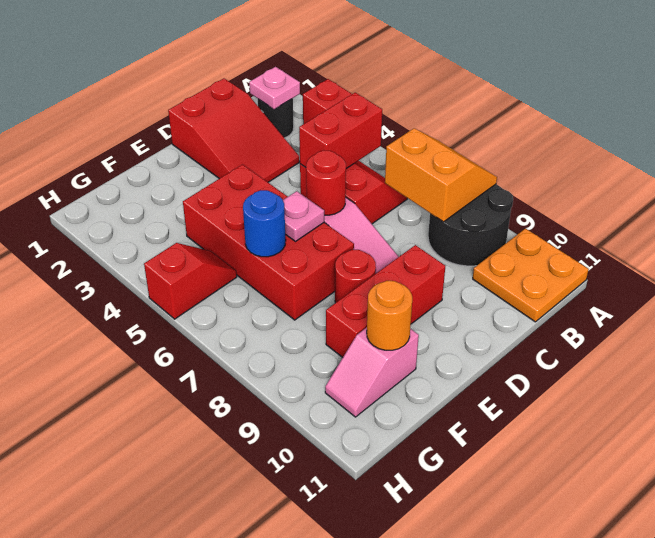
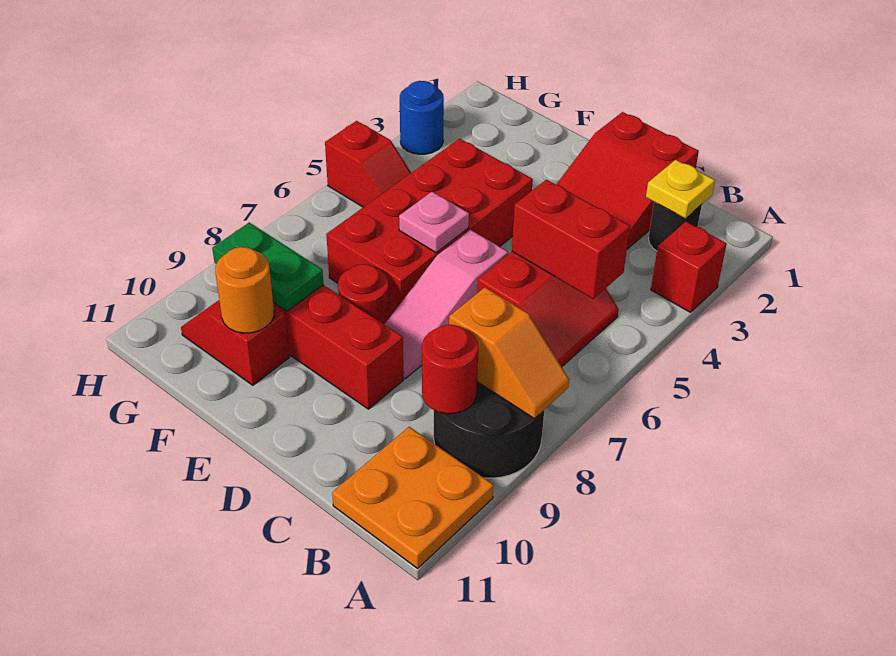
orange 2x2 slope [385,128,497,222] -> orange 1x2 slope [449,287,569,419]
pink 1x1 plate [249,67,300,109] -> yellow 1x1 plate [646,160,715,218]
red 1x1 round brick [306,151,346,215] -> red 1x1 round brick moved to [422,325,478,414]
blue 1x1 round brick [243,190,286,257] -> blue 1x1 round brick moved to [400,81,444,154]
none -> green 1x2 plate [212,222,323,311]
pink 1x2 slope [325,327,419,417] -> red 1x2 slope [181,300,289,385]

